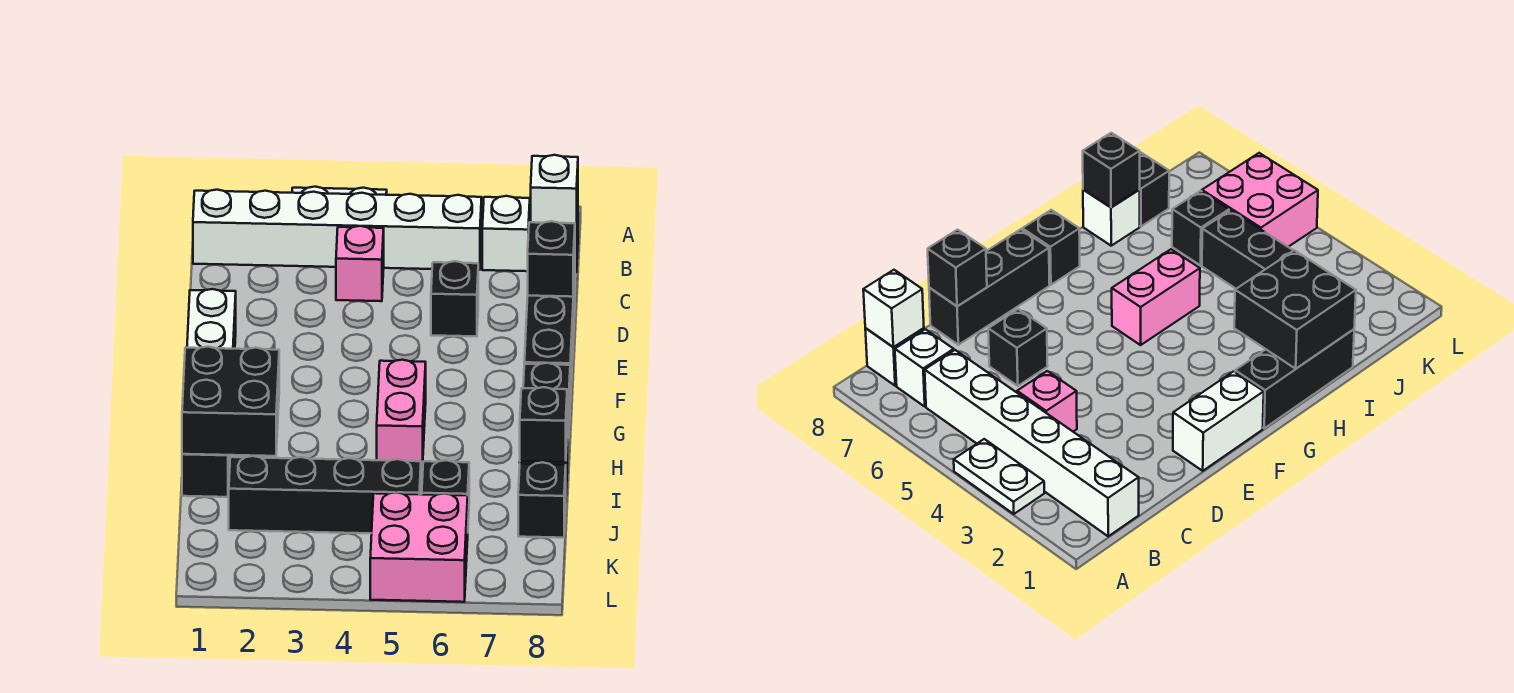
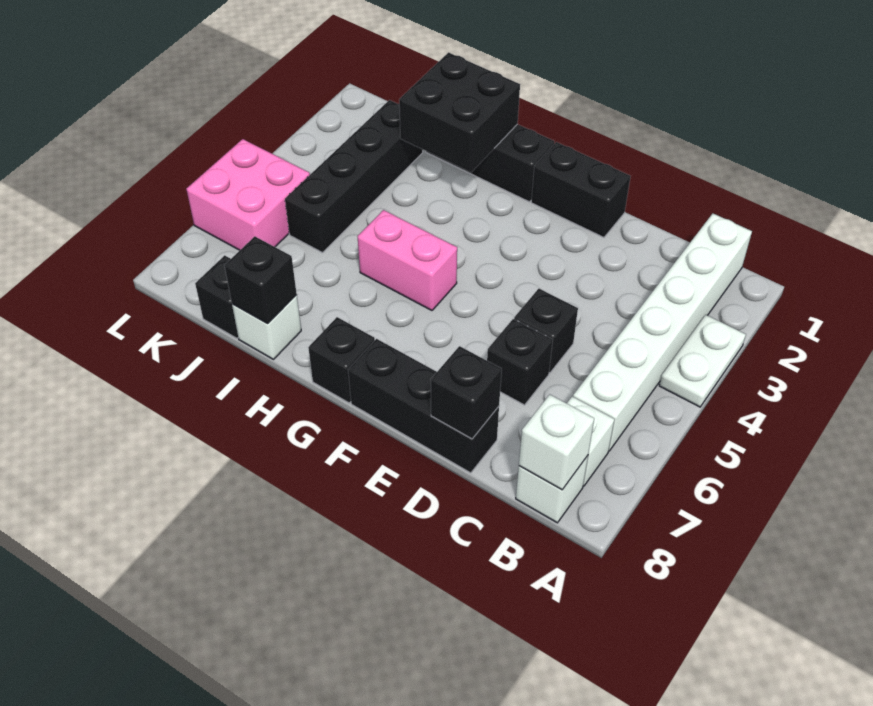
pink 1x1 brick [336,226,384,301] -> none
white 1x2 brick [187,289,236,349] -> black 1x2 brick [531,142,631,237]
black 1x1 brick [422,460,469,519] -> black 1x1 brick moved to [514,289,578,373]

